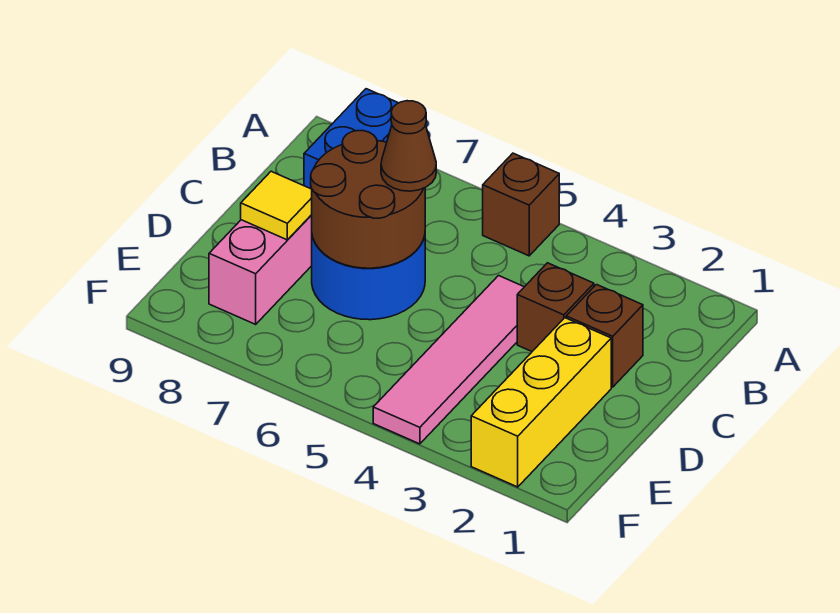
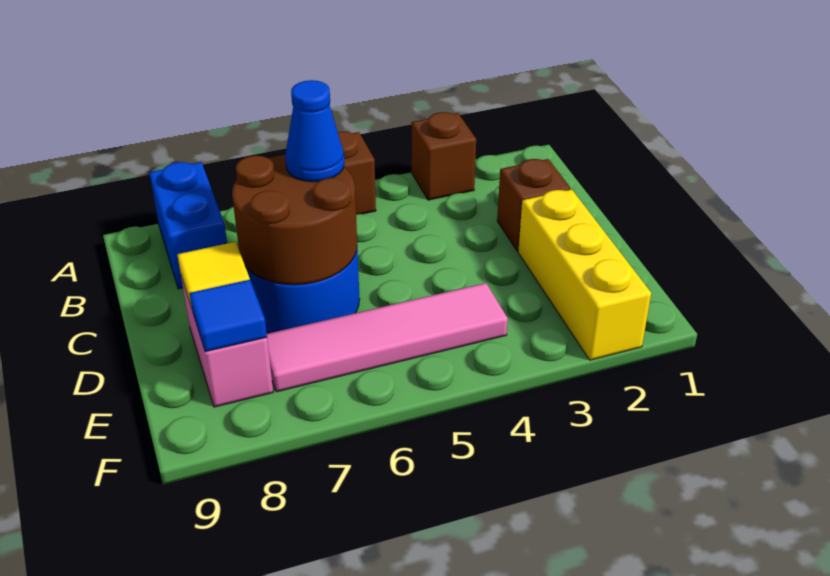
brown 1x1 brick [517,263,594,352] -> brown 1x1 brick moved to [411,112,476,200]
pink 1x4 tile [373,276,524,444] -> pink 1x4 tile turned to [267,283,508,392]
brown 1x1 cone [381,101,436,191] -> blue 1x1 cone [285,80,345,182]
none -> blue 1x1 tile [189,280,267,352]

